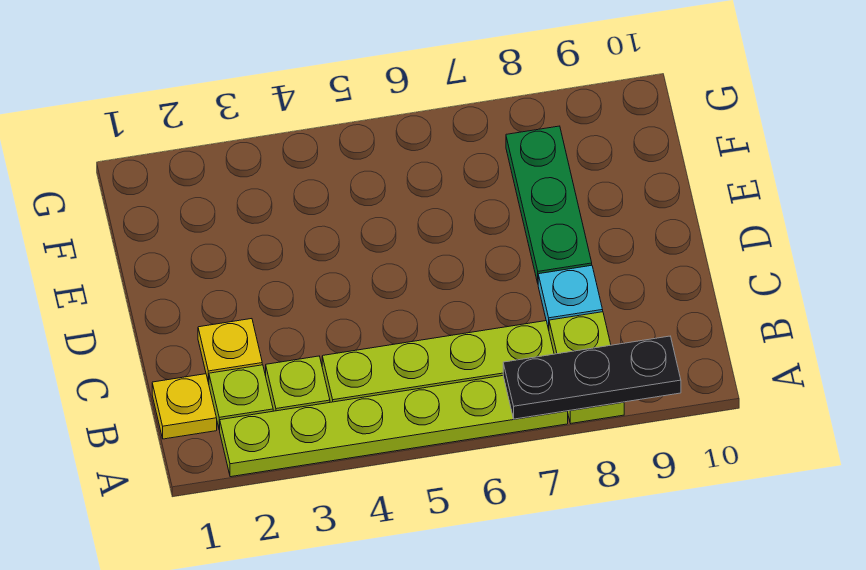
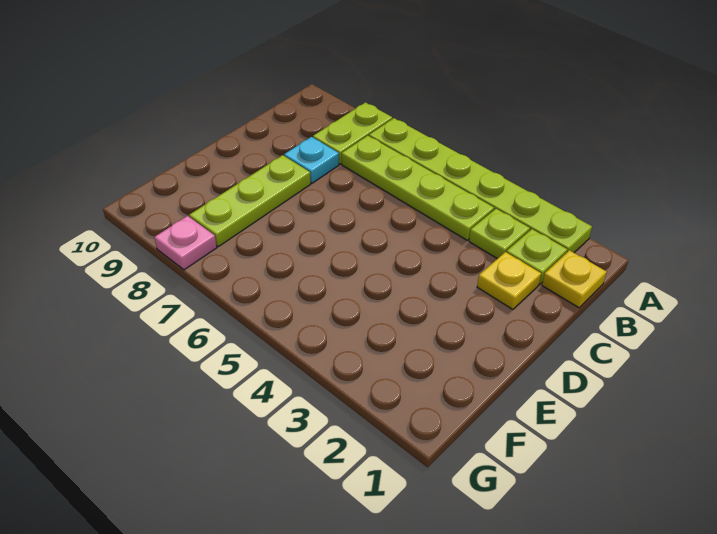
black 1x3 plate [503,336,681,419] -> none
green 1x3 plate [506,126,592,283] -> lime 1x3 plate [189,155,311,246]
none -> pink 1x1 plate [154,216,217,270]

